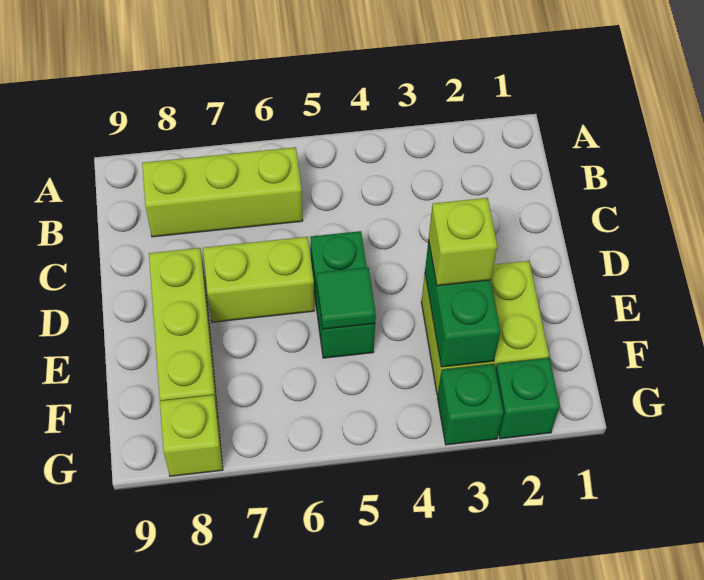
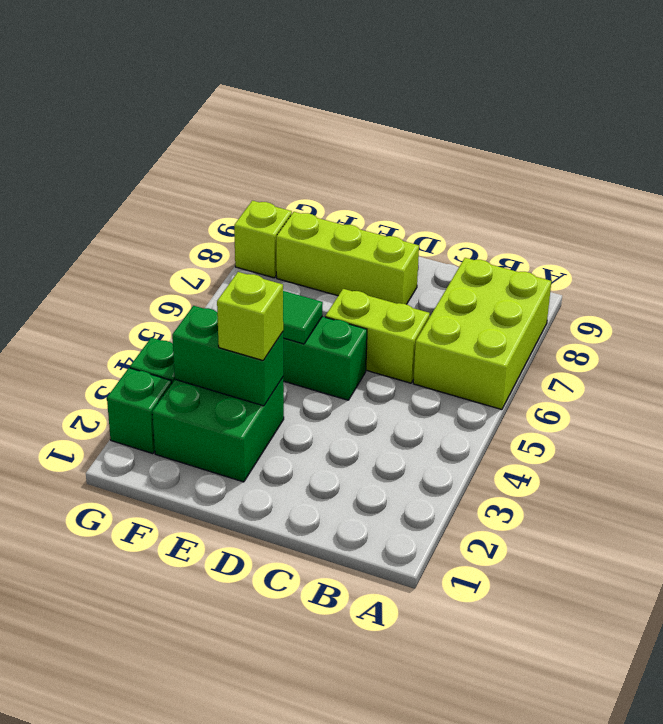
lime 1x3 brick [142,147,303,237] -> lime 2x3 brick [413,258,551,410]
lime 1x2 brick [203,237,314,322] -> lime 1x2 brick turned to [325,289,430,383]
lime 2x2 brick [422,261,549,395] -> green 2x2 brick [152,378,284,482]

